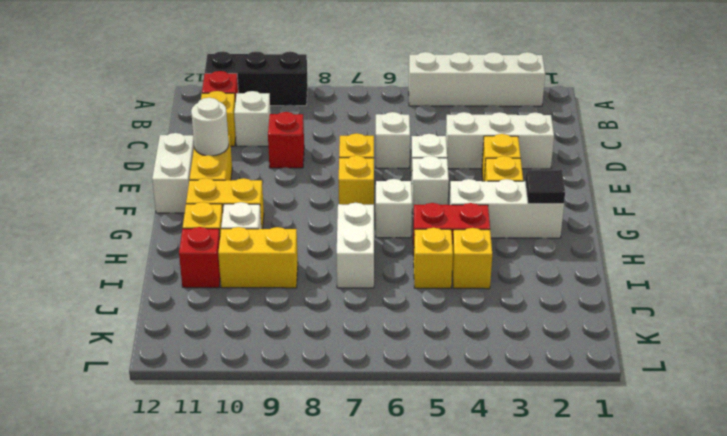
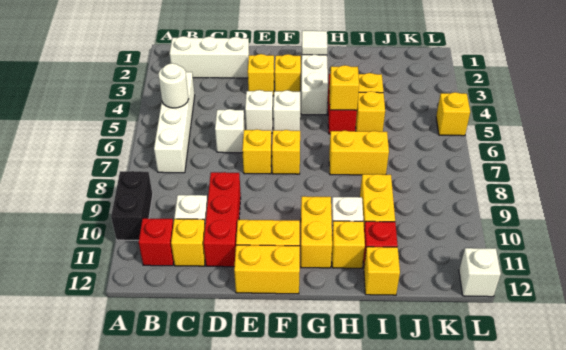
white 1x4 brick [409,52,545,106] -> white 1x4 brick moved to [154,72,195,173]
black 1x3 brick [205,51,308,106] -> black 1x2 brick [111,171,153,240]
white 1x3 brick [446,112,554,169] -> white 1x3 brick turned to [170,36,249,78]
red 1x1 brick [268,112,304,168] -> red 1x3 brick [204,172,241,267]
white 1x1 round brick [191,98,229,156] -> white 1x1 round brick moved to [158,63,189,108]
white 1x2 brick [152,133,194,213] -> yellow 1x2 brick [234,245,300,294]
black 1x1 tile [525,170,565,204] -> white 1x1 tile [302,31,328,55]
white 1x1 brick [376,179,412,238] -> white 1x1 brick moved to [459,248,501,297]
none -> yellow 1x1 brick [329,65,359,110]
white 1x2 brick [337,203,374,288] -> yellow 1x2 brick [329,131,389,175]
none -> yellow 1x1 brick [364,247,400,295]
none -> yellow 1x1 brick [436,92,470,136]

